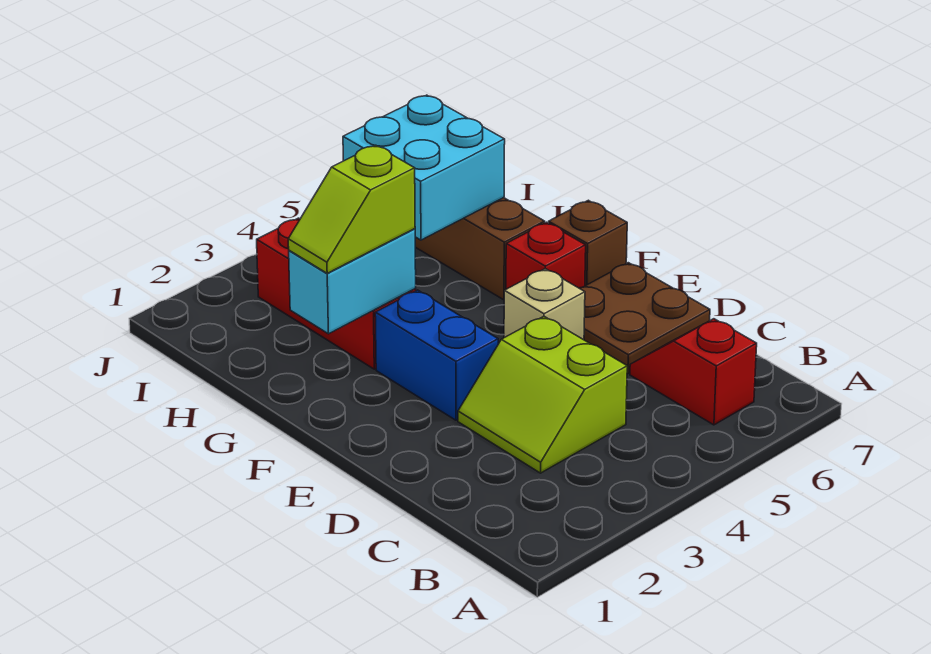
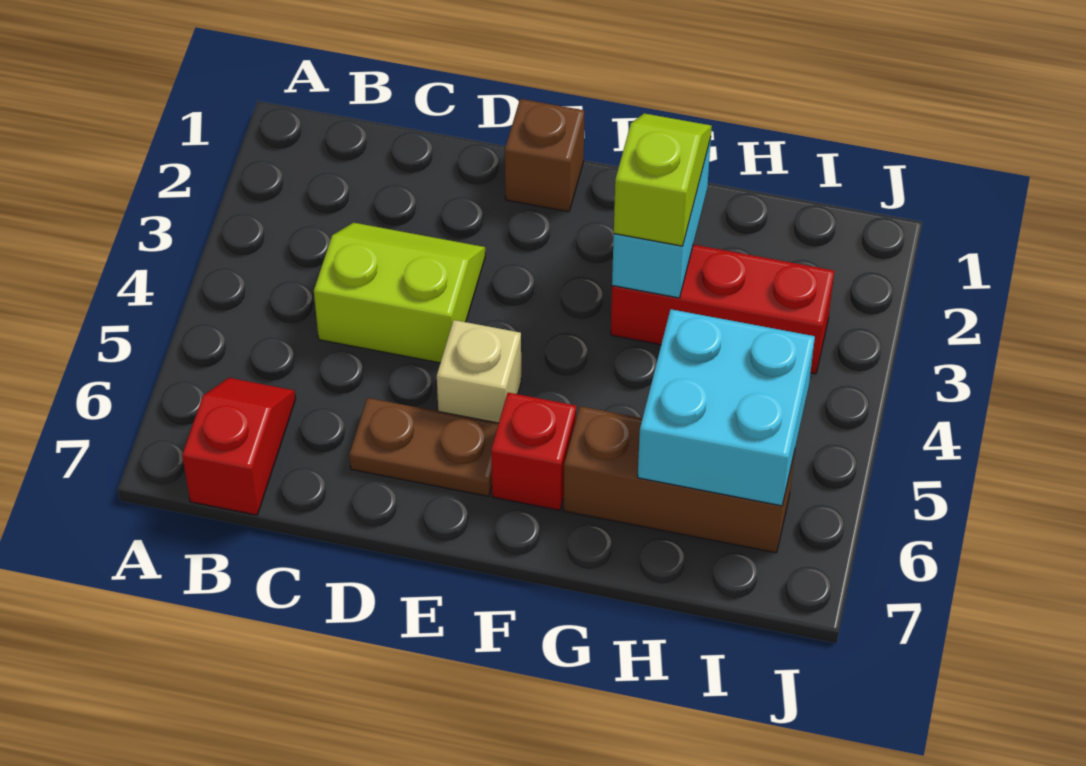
red 1x2 slope [630,319,757,425] -> red 1x2 slope turned to [182,378,296,515]
brown 2x2 plate [579,263,710,374] -> brown 1x2 plate [349,398,499,496]
blue 1x2 brick [375,290,498,420] -> none
brown 1x1 brick [549,200,627,286] -> brown 1x1 brick moved to [505,99,584,212]

